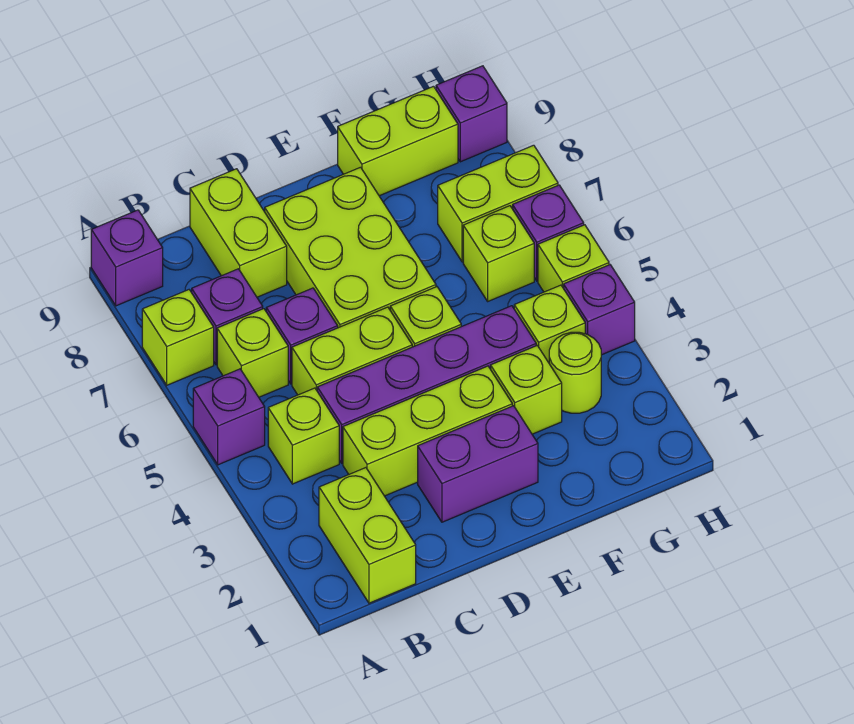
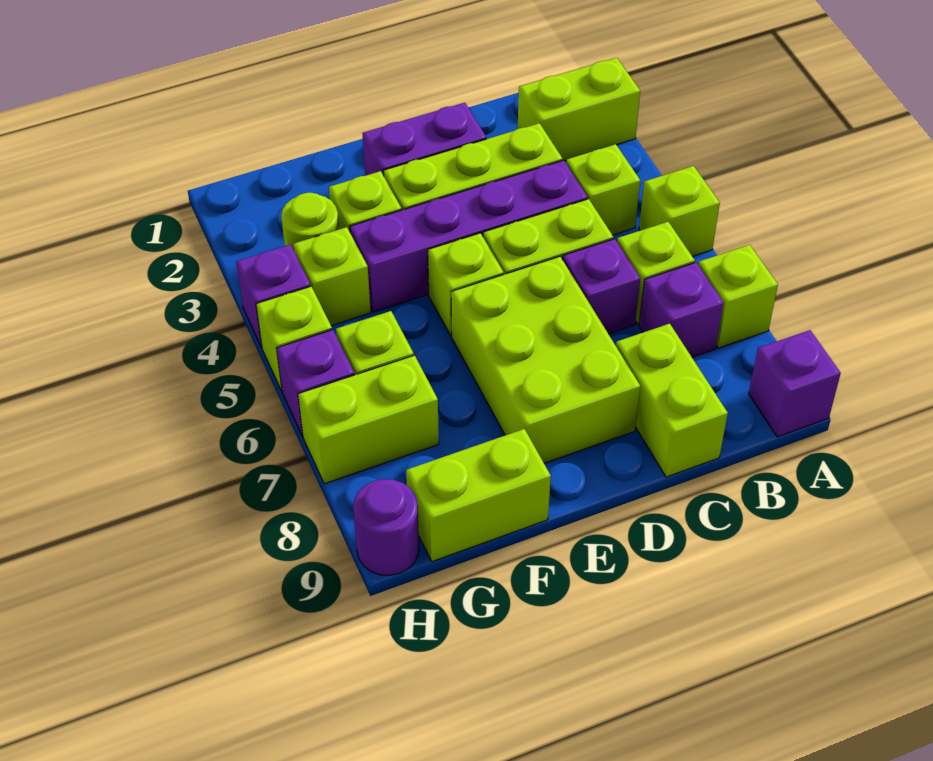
purple 1x1 brick [193,369,265,465] -> lime 1x1 brick [639,166,720,257]
lime 1x2 brick [319,468,416,603] -> lime 1x2 brick turned to [518,58,640,161]
purple 1x1 brick [436,66,507,162] -> purple 1x1 round brick [353,479,419,575]

